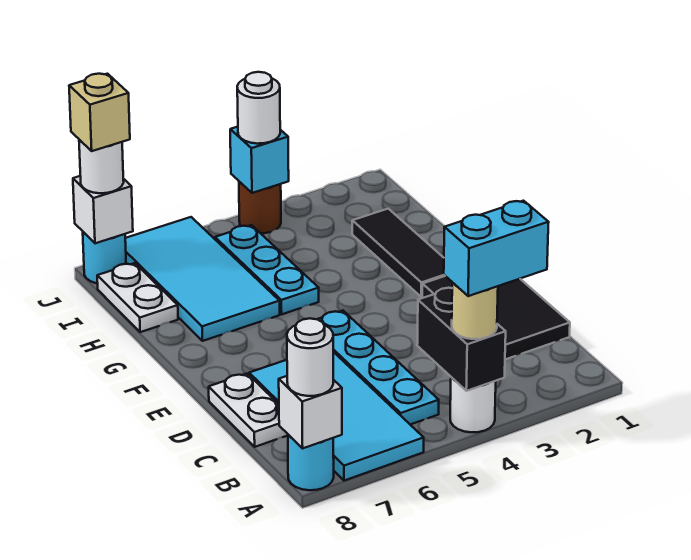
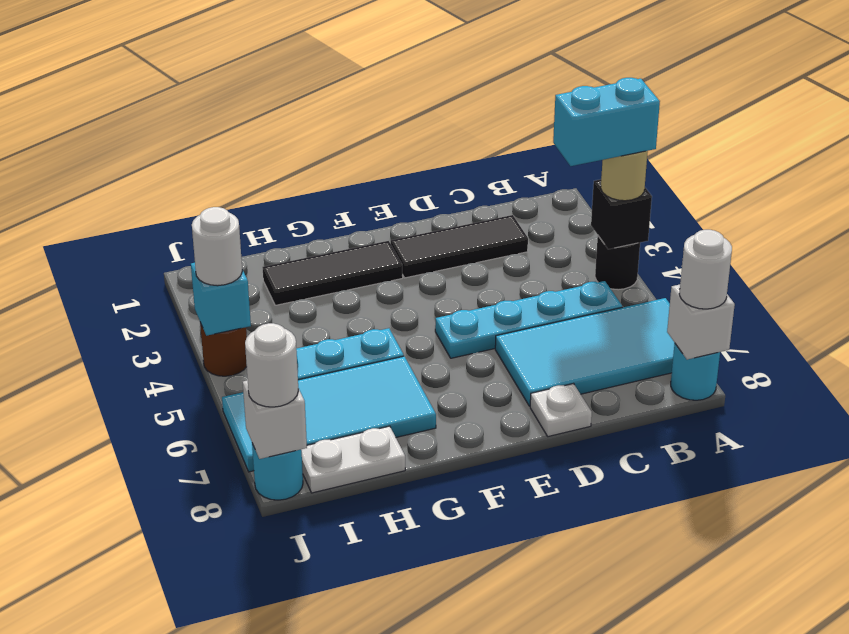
cyan 1x2 brick [444,201,549,296] -> cyan 1x2 brick turned to [553,78,660,166]
white 1x1 round brick [450,377,496,432] -> black 1x1 round brick [595,236,640,290]
black 1x2 brick [417,288,506,391] -> black 1x1 brick [591,179,652,249]
black 2x3 tile [422,276,570,359] -> black 1x3 tile [391,215,528,278]
white 1x2 plate [209,374,288,447] -> white 1x1 plate [530,384,592,437]
tan 1x1 brick [69,74,130,151] -> none

